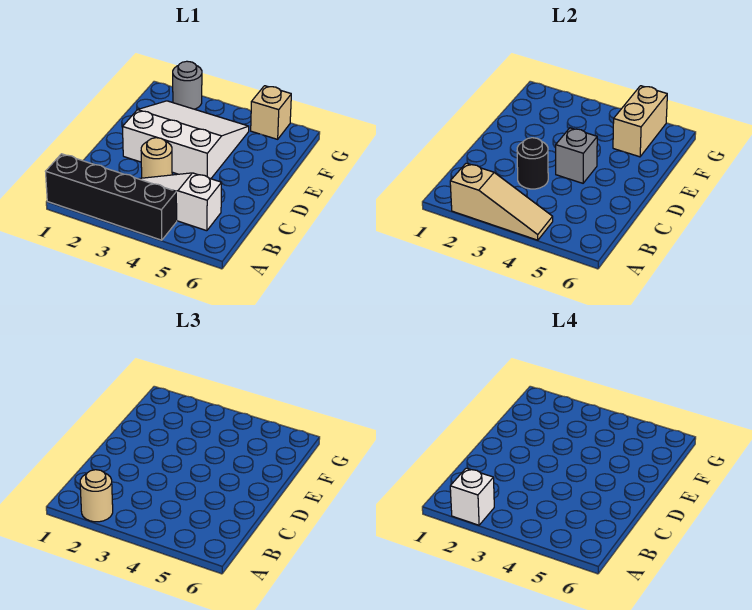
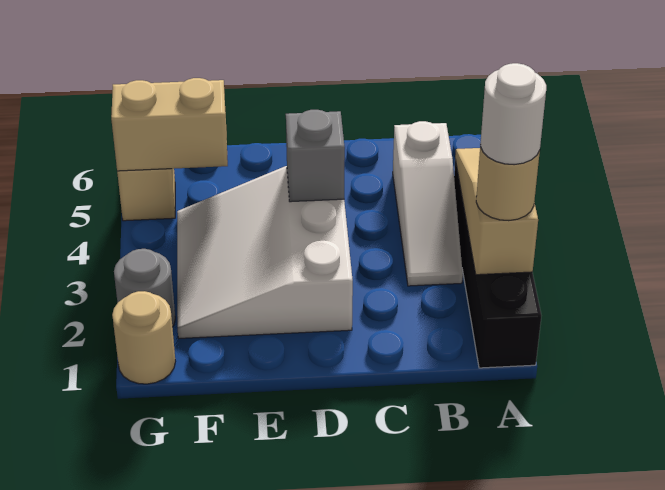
white 1x1 brick [450,468,494,525] -> white 1x1 round brick [480,63,546,165]
tan 1x1 round brick [141,138,172,178] -> tan 1x1 round brick moved to [112,291,175,384]
black 1x1 round brick [517,138,548,189] -> none

